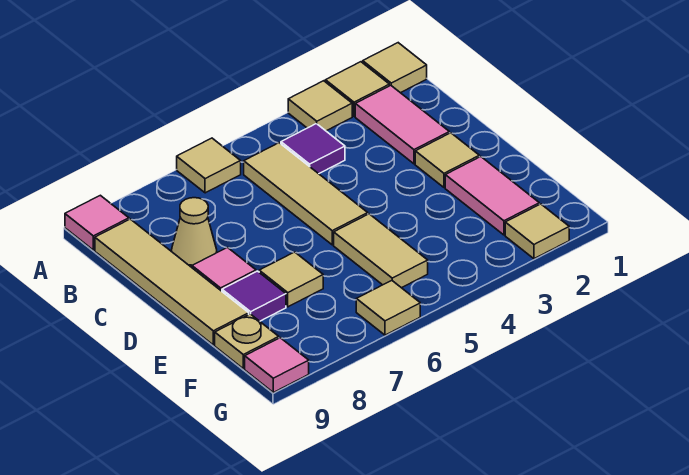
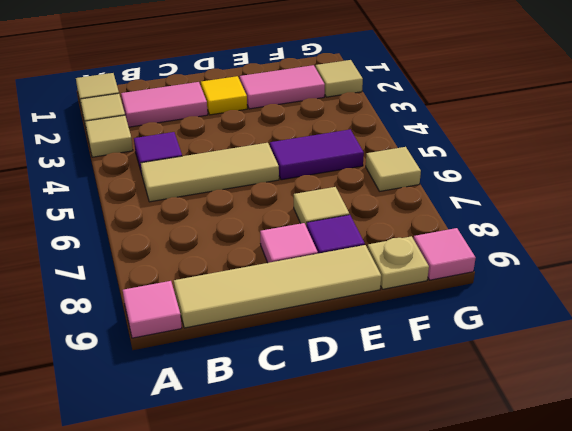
tan 1x1 tile [177,138,241,193] -> none
tan 1x1 cone [171,198,217,267] -> none
tan 1x1 tile [415,133,479,188] -> yellow 1x1 tile [201,76,247,115]
tan 1x2 tile [334,214,428,288] -> purple 1x2 tile [270,129,364,180]

